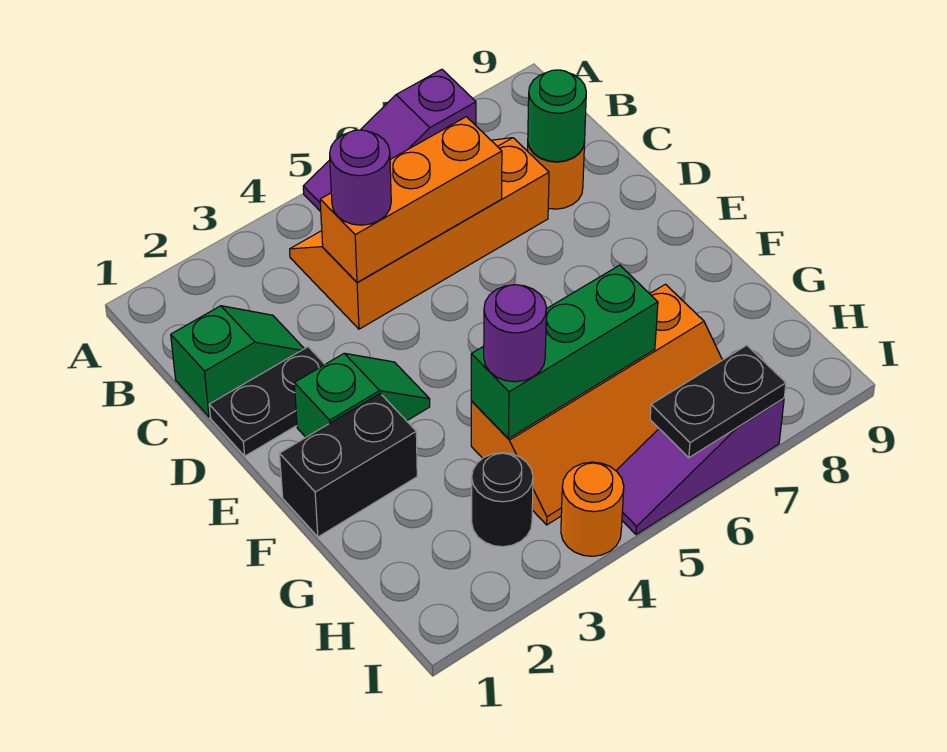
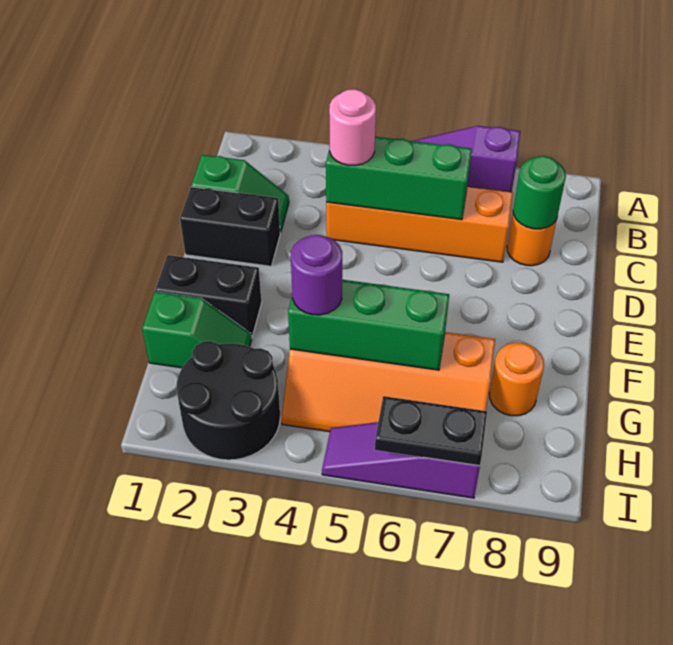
orange 1x3 brick [320,117,502,282] -> green 1x3 brick [326,137,472,220]
purple 1x1 round brick [330,130,391,225] -> pink 1x1 round brick [329,89,376,165]
black 1x2 plate [209,347,325,456] -> black 1x2 brick [180,187,280,266]
green 1x2 slope [294,353,430,437] -> green 1x2 slope moved to [142,292,252,368]
black 1x1 round brick [472,453,533,547] -> black 2x2 round brick [177,341,280,460]
orange 1x1 round brick [561,462,624,556] -> orange 1x1 round brick moved to [489,343,544,416]

